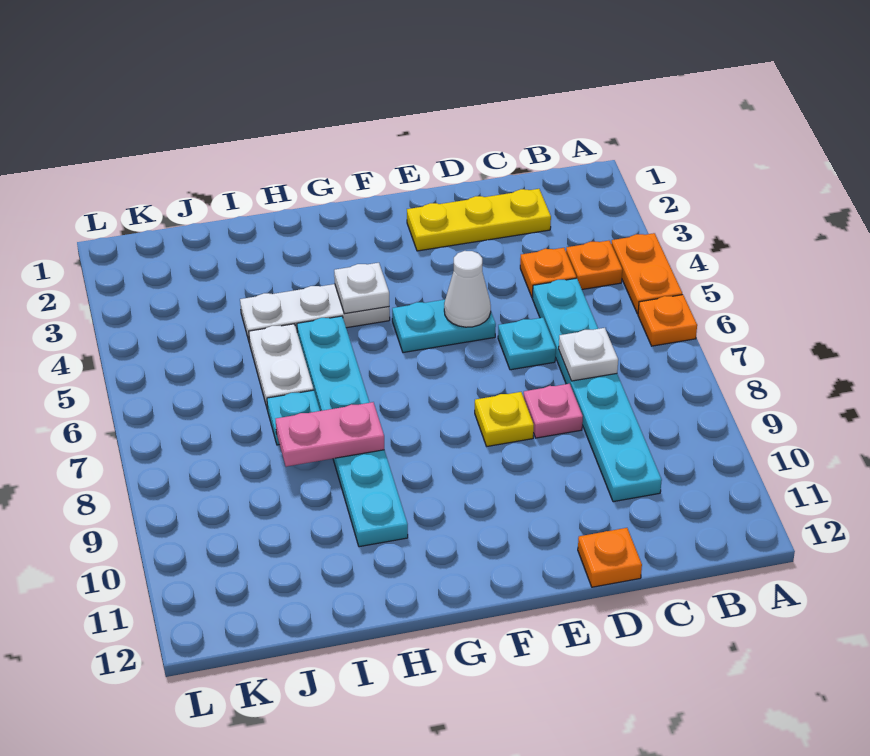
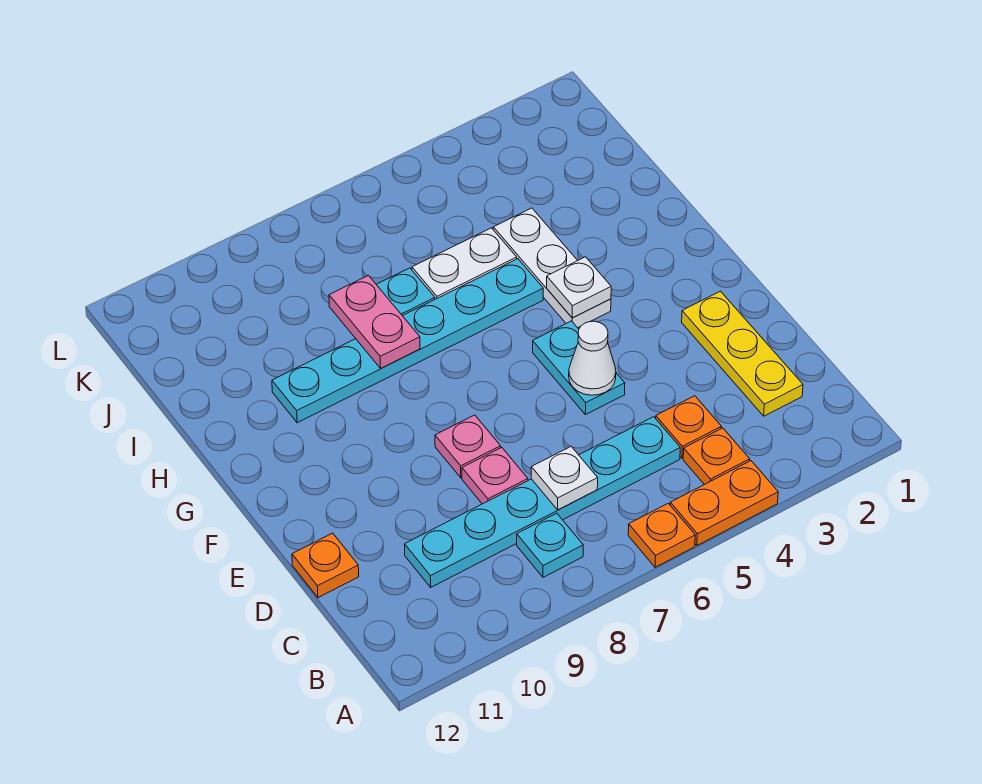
cyan 1x1 plate [498,318,556,370] -> cyan 1x1 plate moved to [517,513,583,577]
yellow 1x1 plate [475,392,534,446] -> pink 1x1 plate [435,415,501,478]

